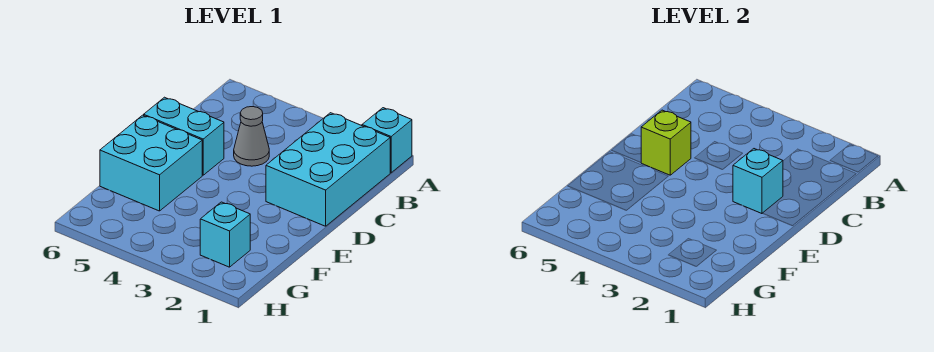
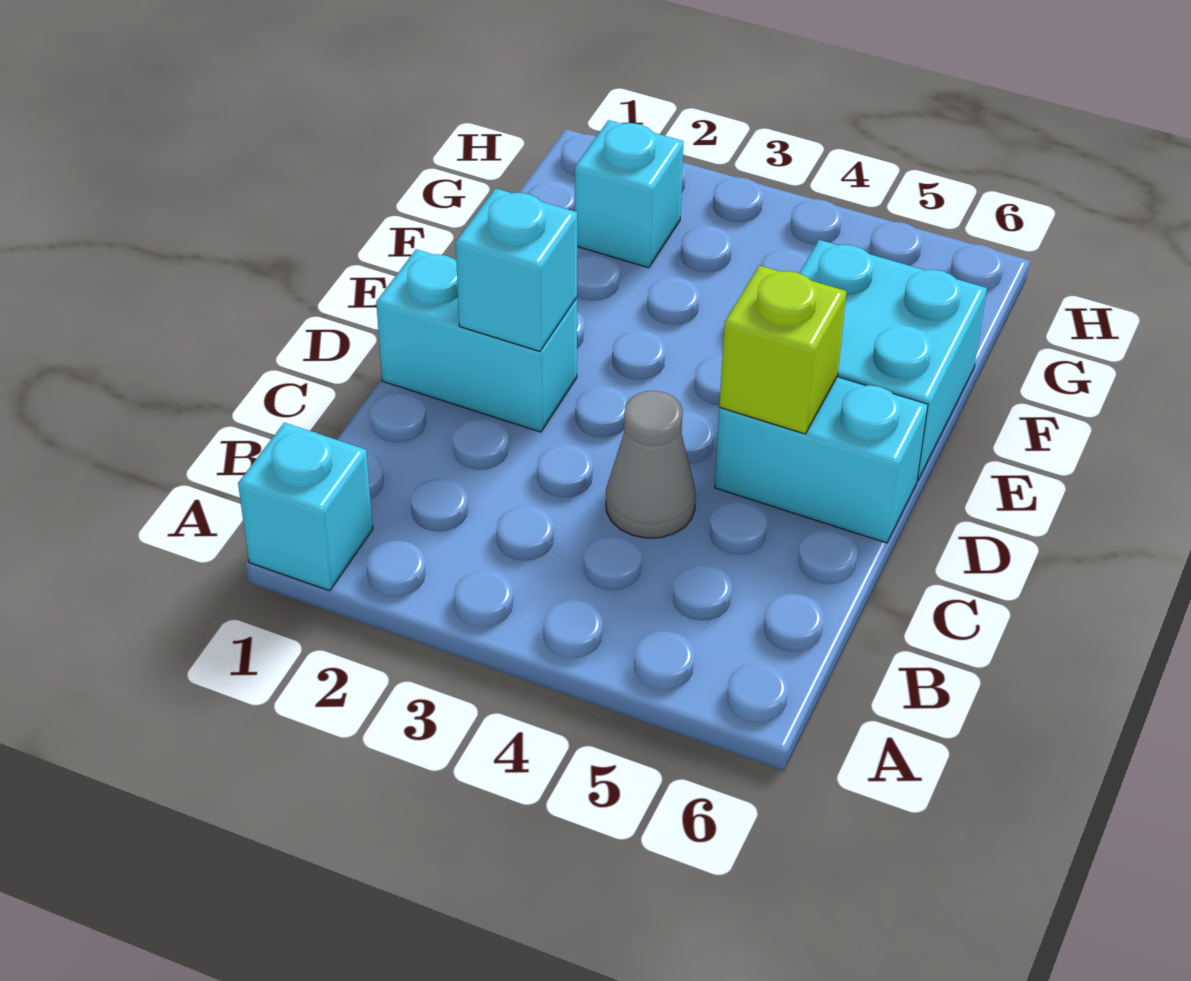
cyan 2x3 brick [266,113,390,226] -> cyan 1x2 brick [376,249,577,432]

